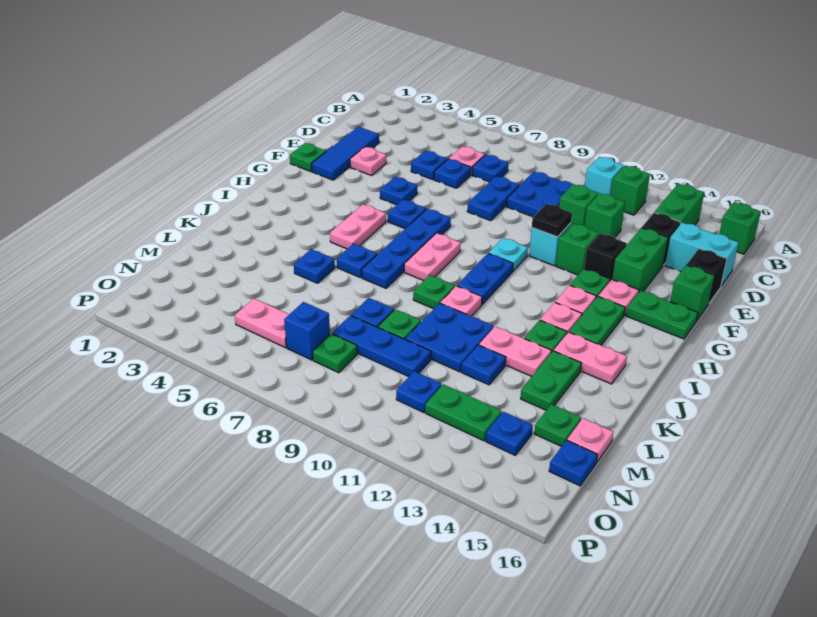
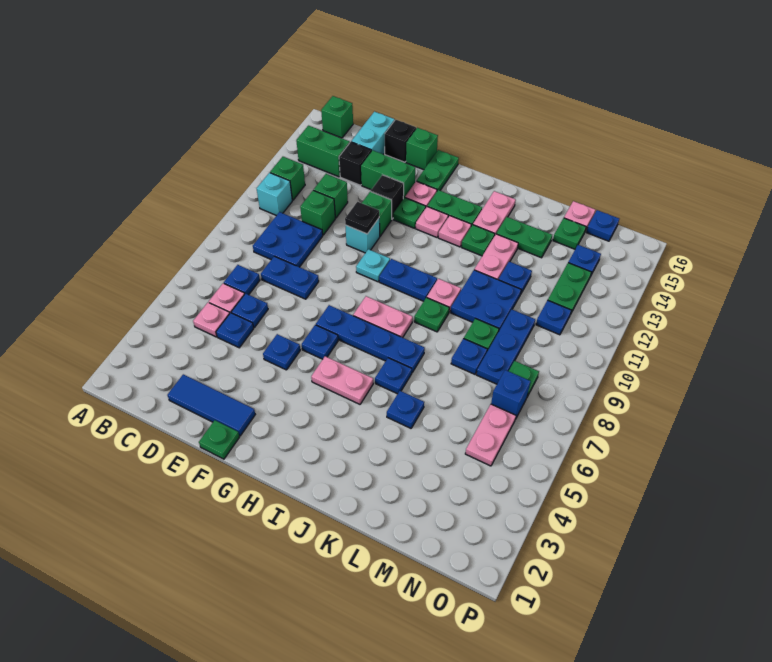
pink 1x1 plate [350,147,386,176] -> pink 1x1 plate moved to [193,303,230,337]

